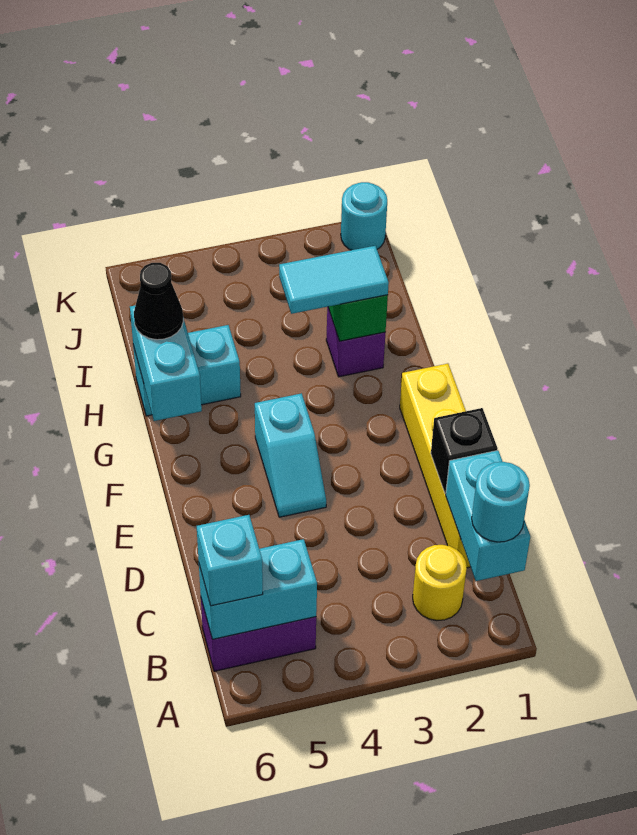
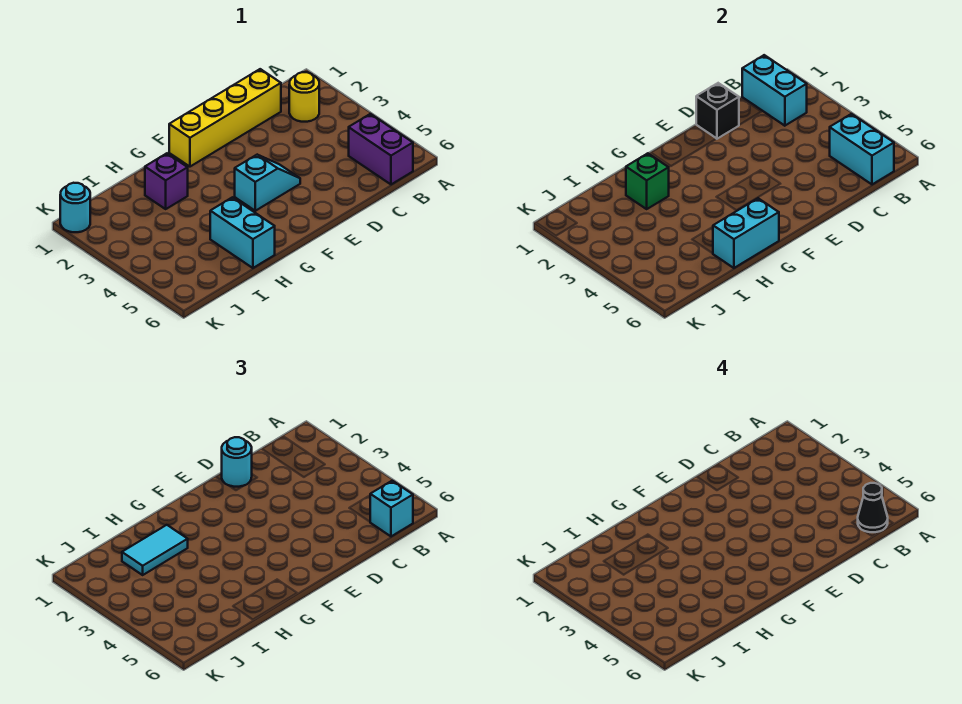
cyan 1x2 brick [446,450,530,581] -> cyan 1x2 brick turned to [742,55,807,126]
cyan 1x1 round brick [472,462,530,542] -> cyan 1x1 round brick moved to [222,437,252,487]
cyan 1x2 tile [279,246,389,314] -> cyan 1x2 tile turned to [122,525,188,575]
black 1x1 cone [134,263,183,340] -> black 1x1 cone moved to [858,483,888,532]

